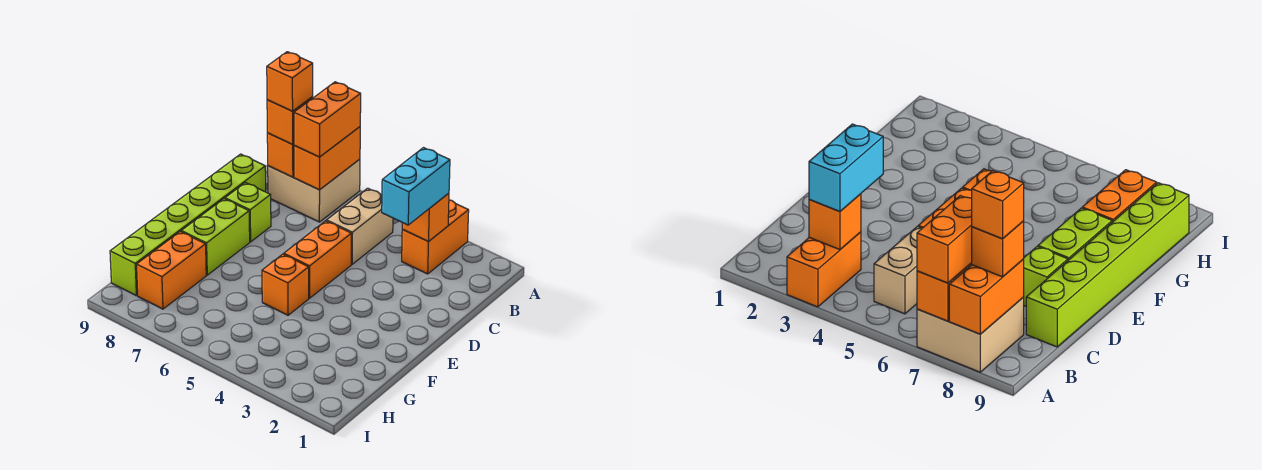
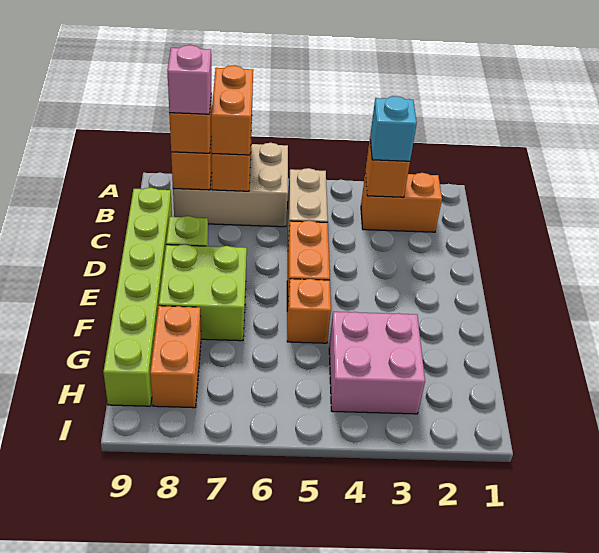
orange 1x2 brick [402,200,469,274] -> orange 1x2 brick turned to [361,173,442,232]
tan 2x2 brick [268,159,360,222] -> tan 2x3 brick [173,143,288,227]
cyan 1x2 brick [382,148,450,225] -> cyan 1x1 brick [370,96,417,161]
orange 1x1 brick [267,52,313,111] -> pink 1x1 brick [167,45,211,114]
lime 1x2 brick [181,199,250,275] -> lime 2x2 brick [159,244,247,341]
none -> pink 2x2 brick [329,312,425,414]

